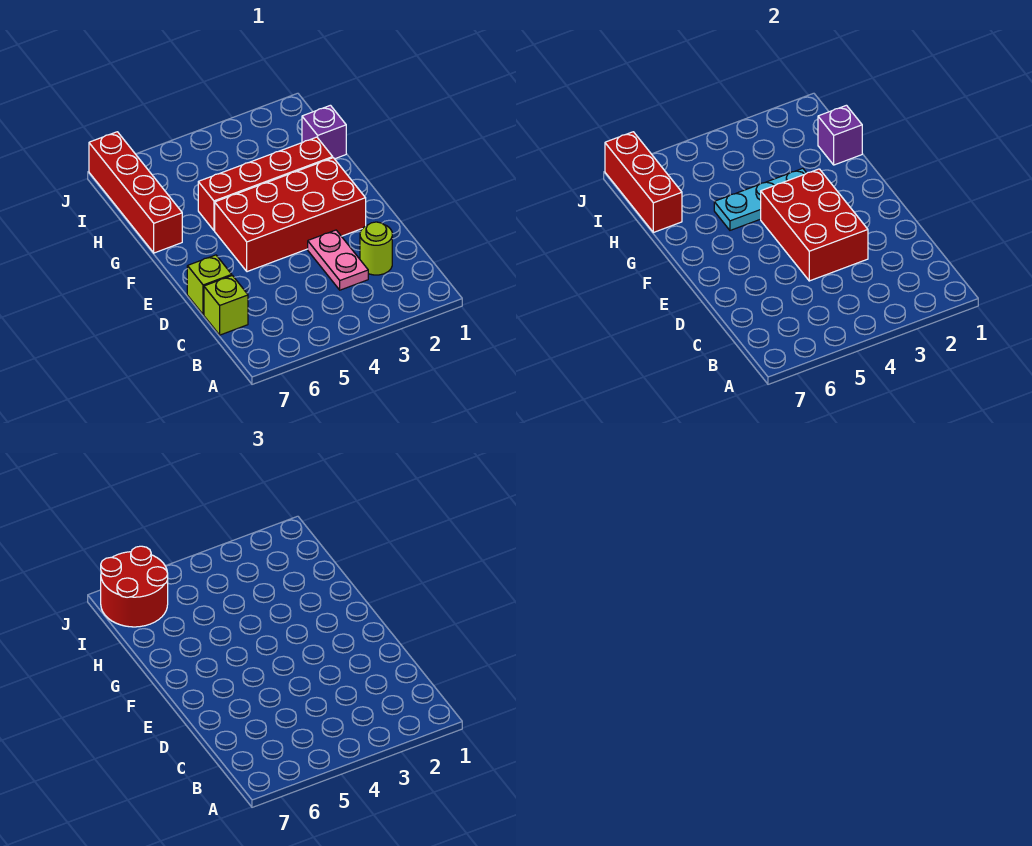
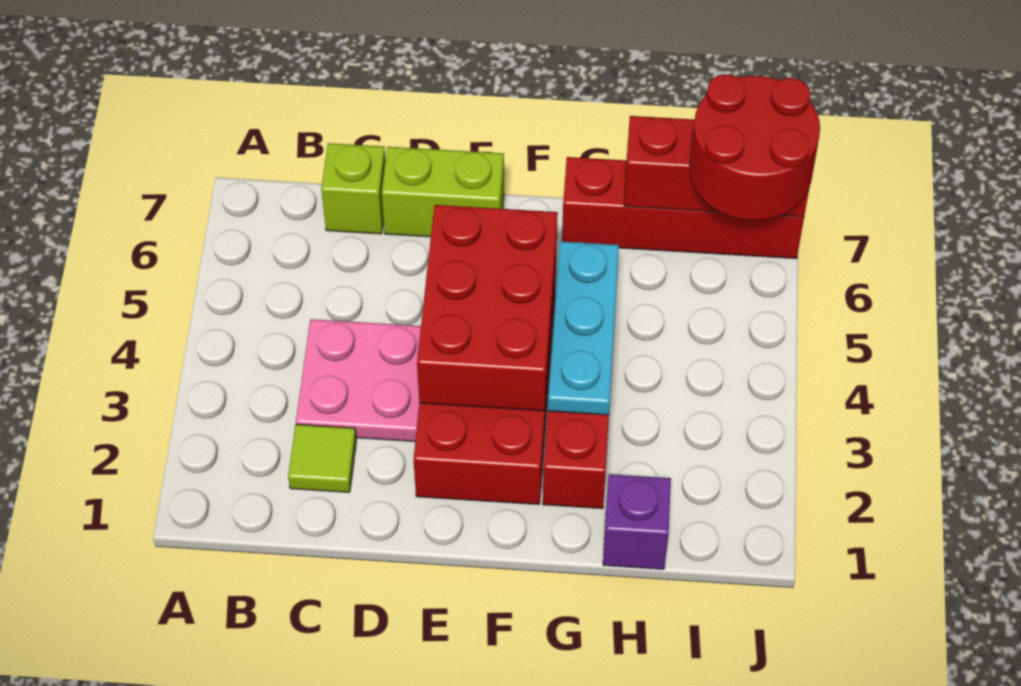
lime 1x1 round brick [360,222,392,275] -> lime 1x1 tile [288,424,356,492]
pink 1x2 plate [308,230,368,290] -> pink 2x2 plate [296,319,421,442]
red 2x3 brick [761,169,868,281] -> red 2x3 brick turned to [417,205,558,411]
lime 1x1 brick [187,255,232,315] -> lime 1x2 brick [382,147,504,237]
purple 1x1 brick [818,105,862,165] -> none

